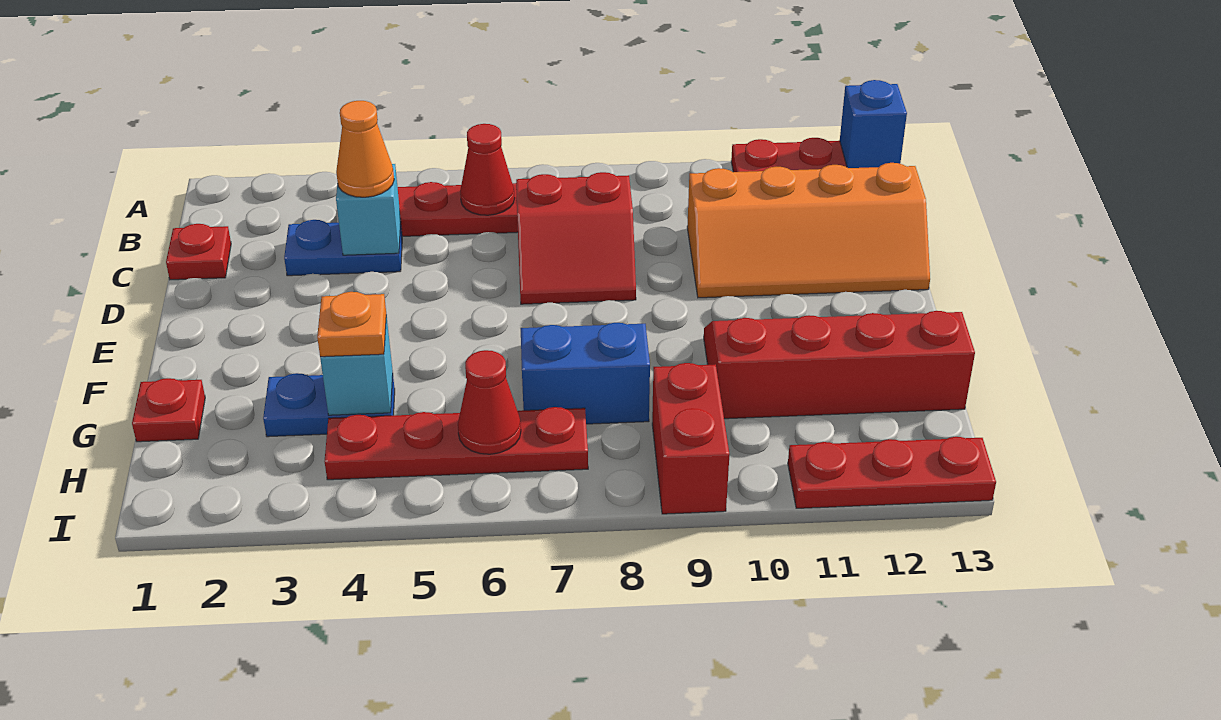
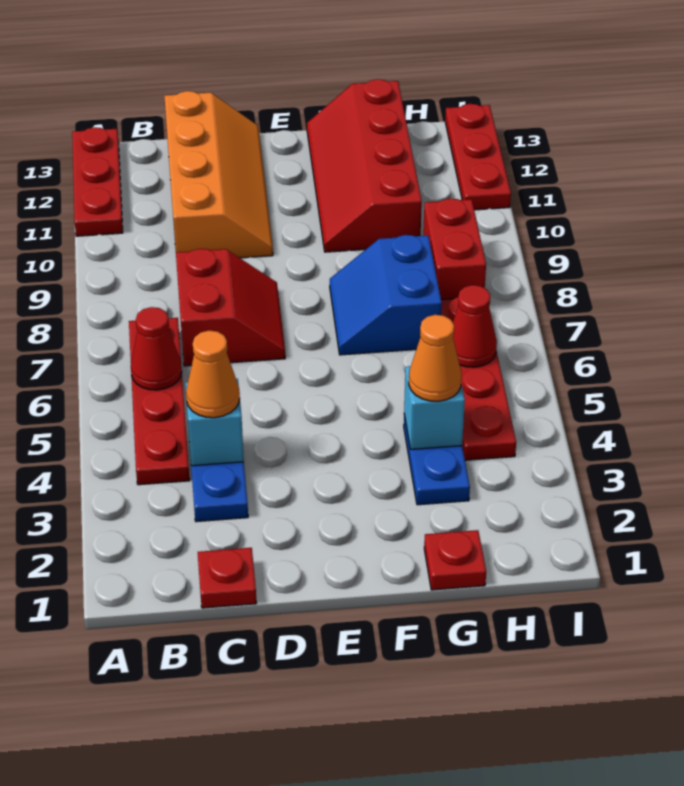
blue 1x1 brick [840,80,907,168] -> none
orange 1x1 plate [317,292,386,357] -> orange 1x1 cone [409,315,462,401]
red 1x2 brick [652,363,730,514] -> red 1x2 brick turned to [423,198,486,299]

